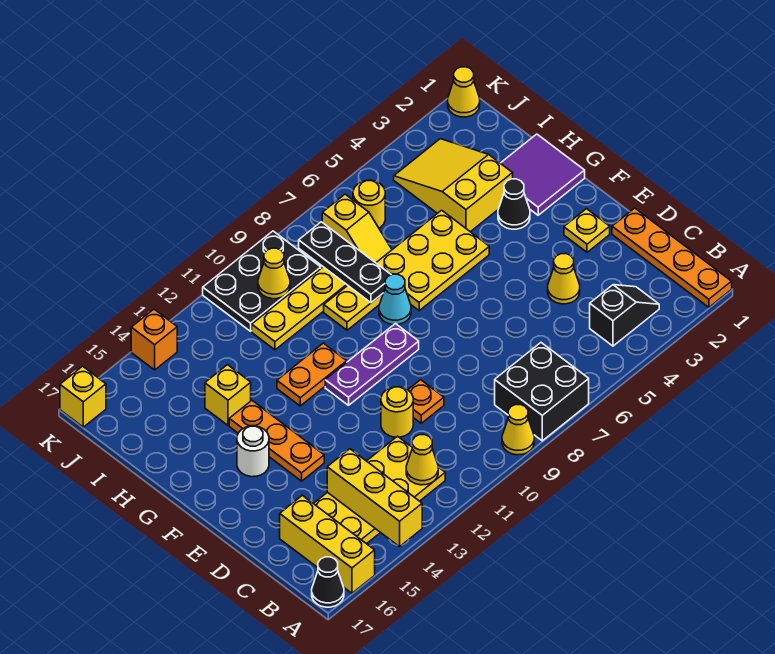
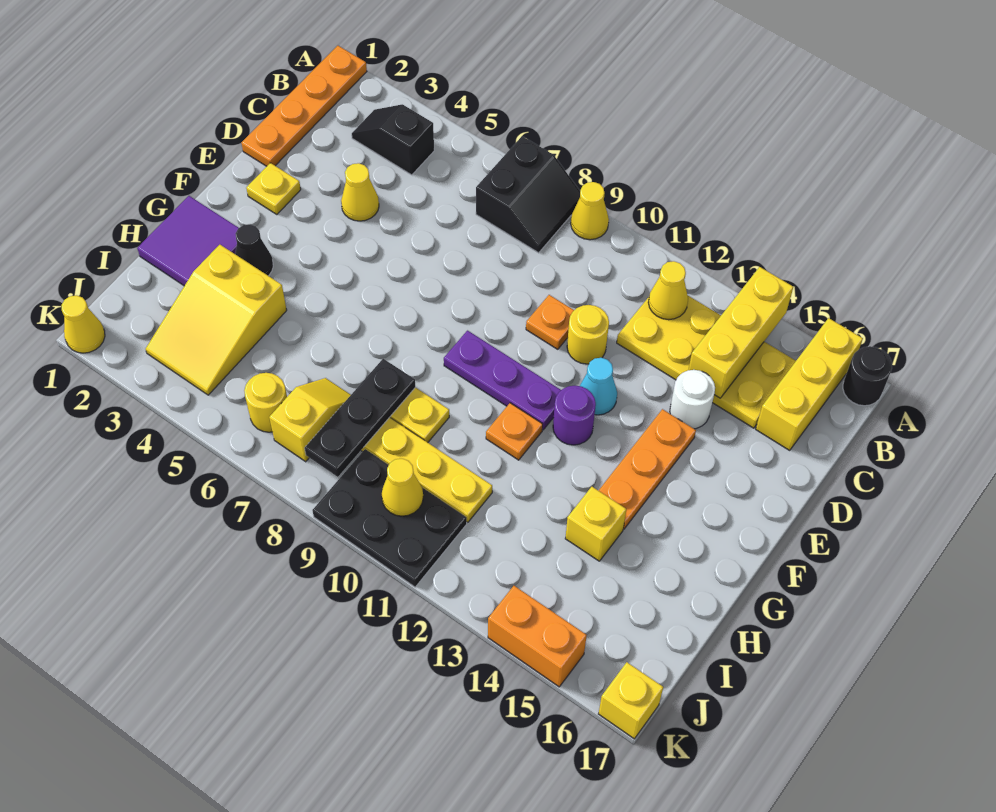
black 2x2 brick [495,343,589,441] -> black 2x2 slope [476,136,580,253]
black 1x1 cone [312,557,344,607] -> black 1x1 round brick [843,346,892,406]
none -> purple 1x1 round brick [553,386,596,445]
white 1x1 round brick [237,426,269,477] -> white 1x1 round brick moved to [670,370,715,429]
yellow 2x3 plate [376,210,489,311] -> none
cyan 1x1 cone [379,274,411,325] -> cyan 1x1 cone moved to [580,358,617,415]
orange 1x2 plate [277,343,347,406] -> orange 1x1 plate [486,403,543,460]
orange 1x1 brick [131,309,177,370] -> orange 1x2 brick [488,586,587,687]

